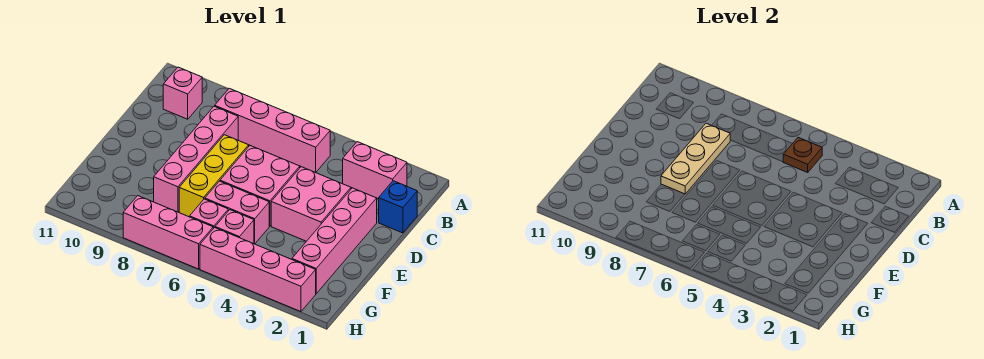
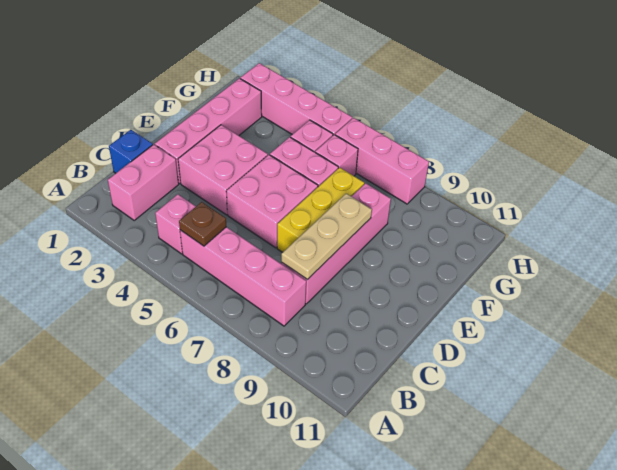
pink 1x2 brick [343,142,407,199] -> pink 1x2 brick turned to [108,144,179,220]
pink 1x1 brick [163,67,202,119] -> pink 1x1 brick moved to [155,194,196,254]

